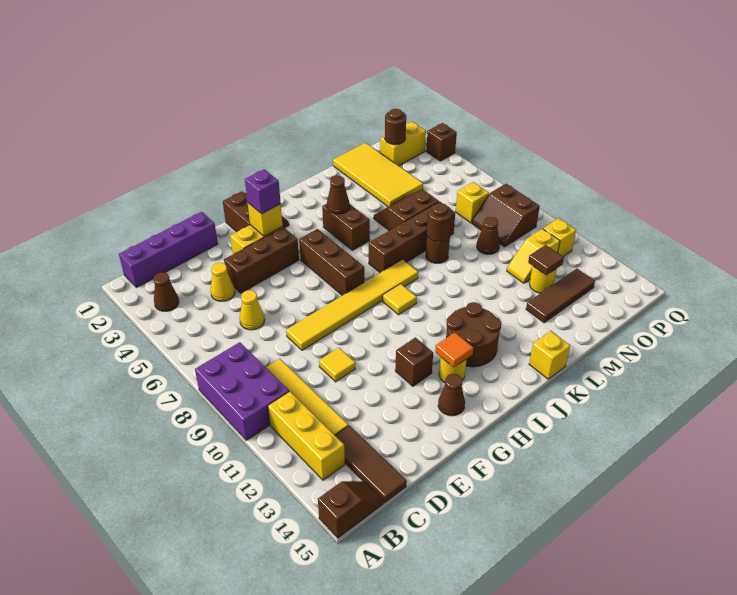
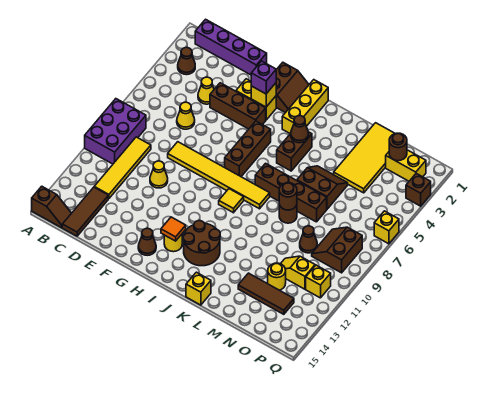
yellow 1x3 brick [268,391,345,480] -> yellow 1x3 brick moved to [282,80,328,134]
yellow 1x1 tile [319,348,355,382] -> yellow 1x1 cone [150,161,168,188]
brown 1x1 brick [395,338,433,386] -> none
brown 1x1 tile [528,245,564,275] -> none
yellow 1x1 brick [456,182,489,223] -> yellow 1x1 brick moved to [374,211,399,244]

